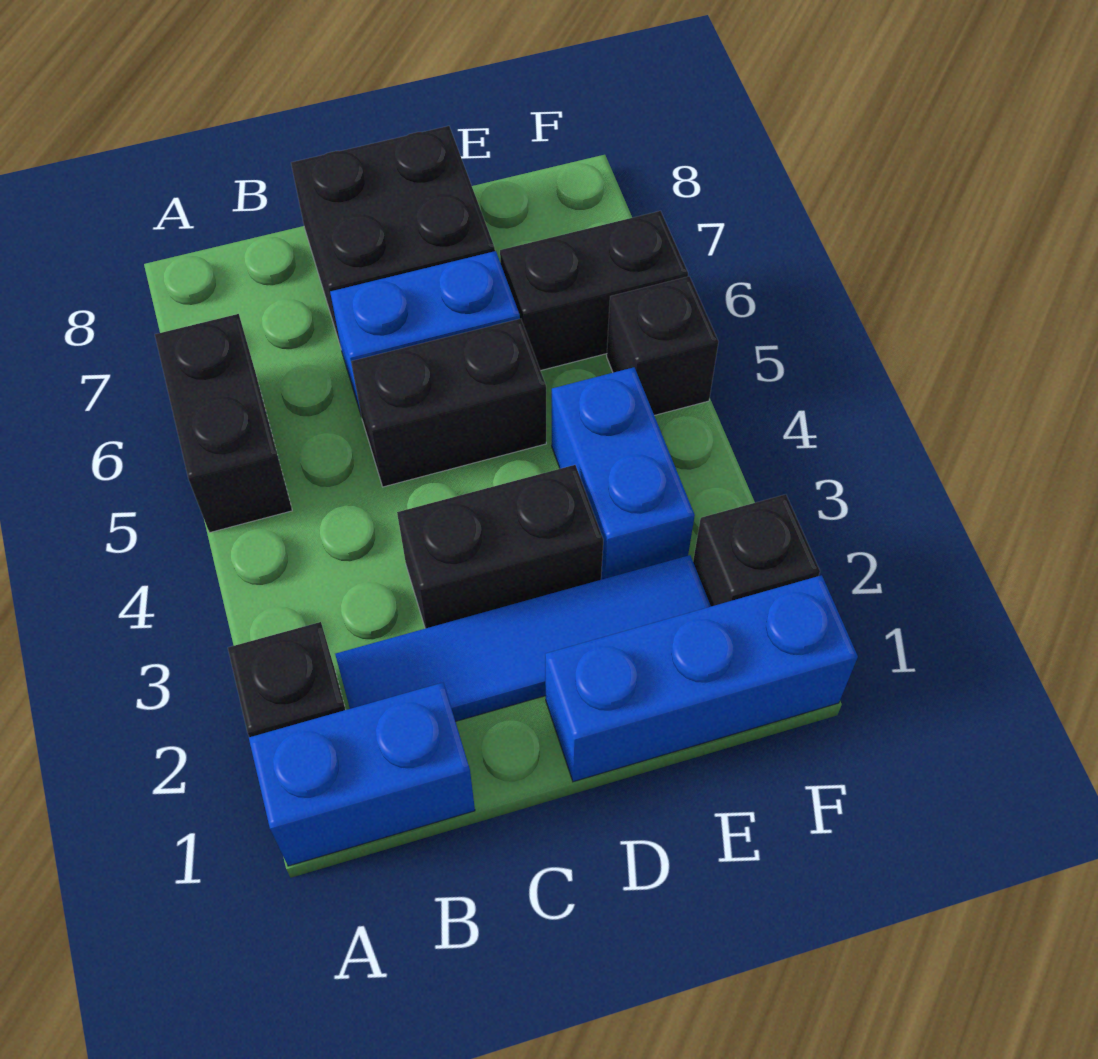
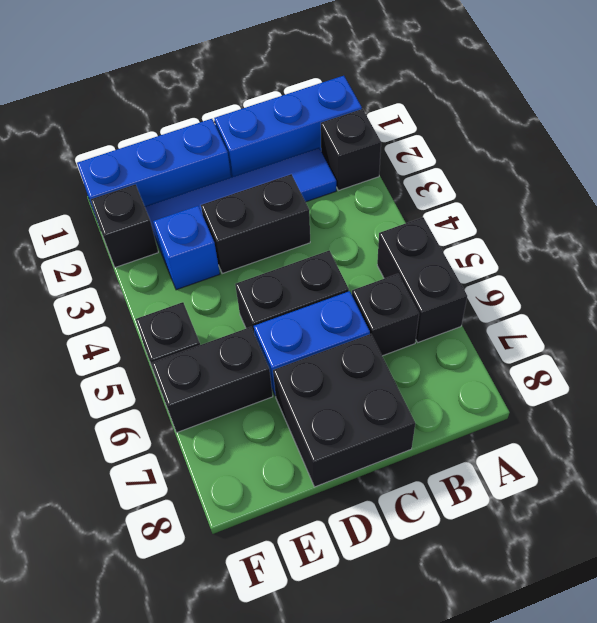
blue 1x2 brick [249,683,475,866] -> blue 1x3 brick [214,76,362,177]
none -> black 1x1 brick [352,274,419,356]
blue 1x2 brick [552,367,695,580] -> blue 1x1 brick [153,206,220,290]

